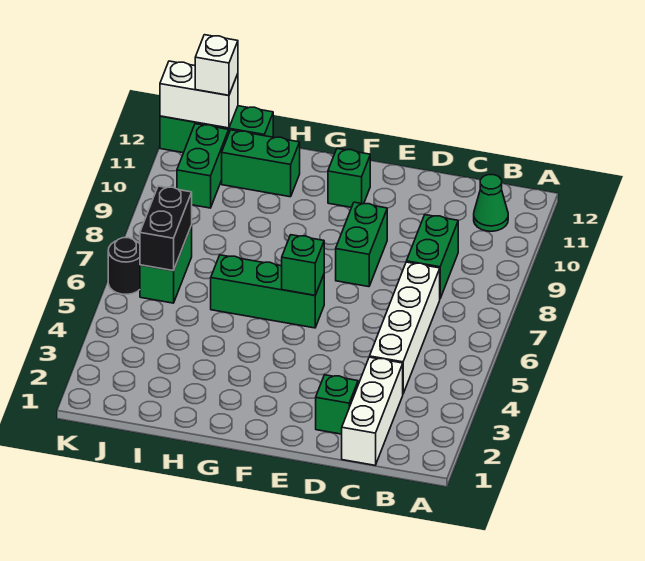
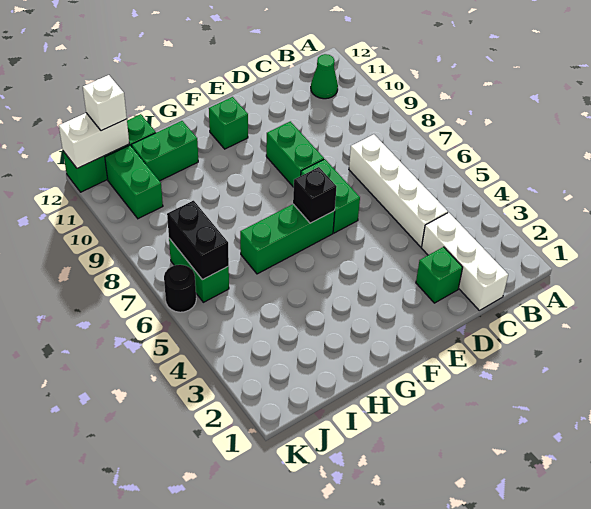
green 1x2 brick [407,215,458,298] -> green 1x2 brick moved to [301,159,360,233]
green 1x1 brick [282,235,324,295] -> black 1x1 brick [293,167,336,223]

